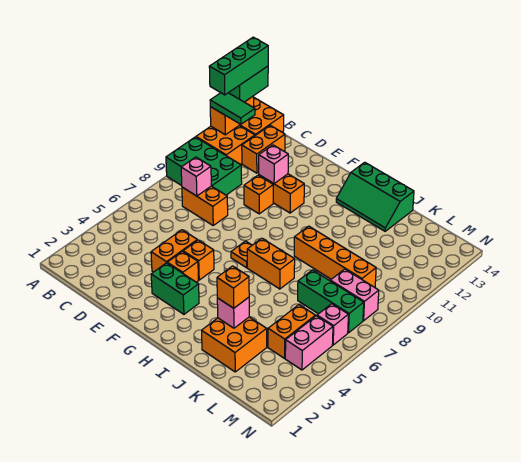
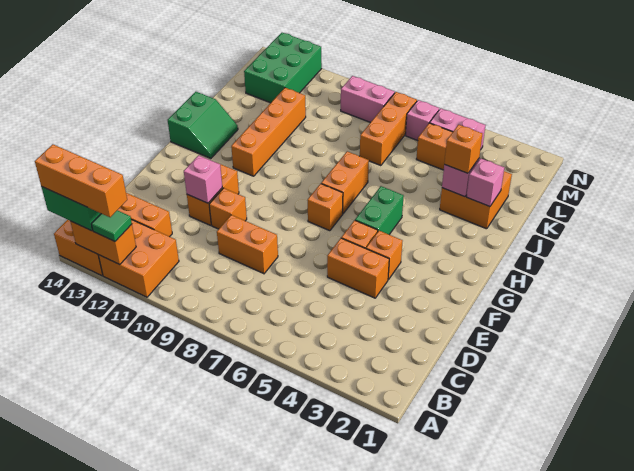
green 2x3 brick [166,137,242,195] -> green 2x3 brick moved to [244,33,322,103]
green 1x2 tile [210,93,255,124] -> green 1x1 tile [91,210,132,241]
green 1x3 brick [209,37,268,95] -> orange 1x3 brick [35,144,127,217]
orange 1x2 brick [182,186,228,225] -> orange 1x2 brick turned to [217,215,278,274]
pink 1x1 brick [181,157,211,196] -> pink 1x1 brick moved to [466,158,504,207]
green 1x2 brick [151,263,199,314] -> green 1x2 brick moved to [355,186,403,234]
orange 1x1 plate [231,241,252,268] -> orange 1x1 brick [308,184,343,231]
green 2x3 slope [336,162,414,231] -> green 2x2 slope [168,92,238,158]
orange 1x4 brick [294,226,376,287] -> orange 1x4 brick moved to [231,88,306,176]
green 1x3 brick [298,270,364,333] -> orange 1x3 brick [360,92,417,166]
pink 1x2 brick [330,269,379,321] -> pink 1x2 brick turned to [341,76,395,123]

